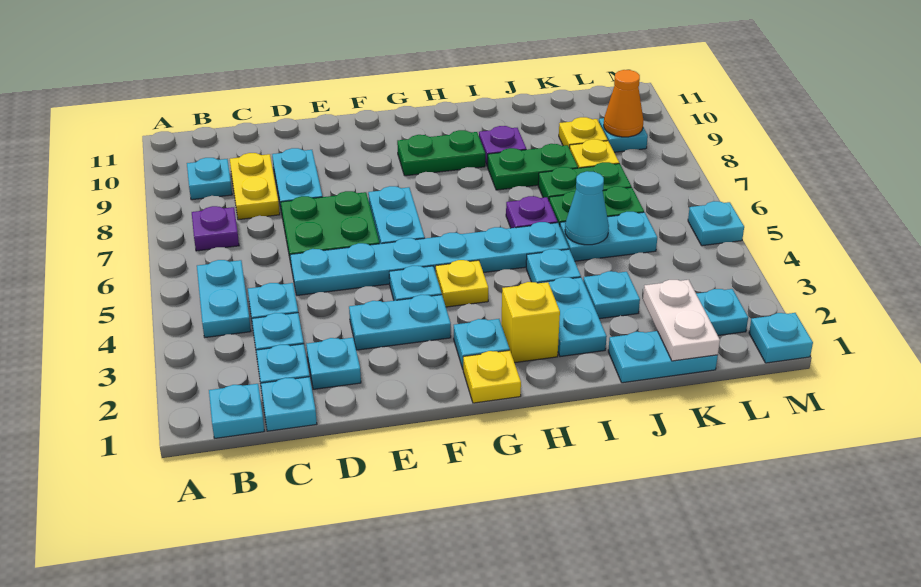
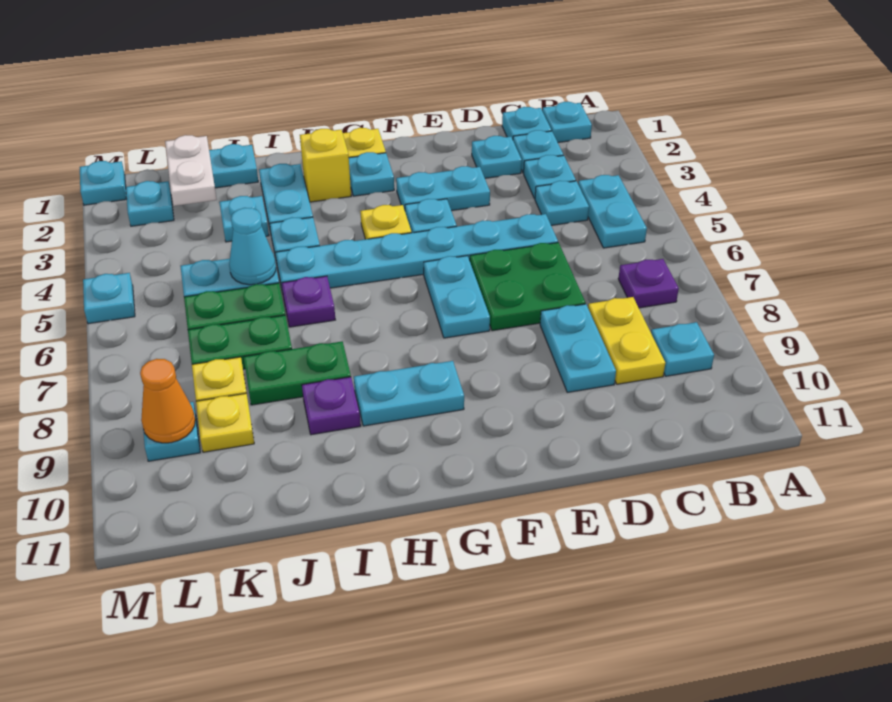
green 1x2 plate [397,130,485,176] -> cyan 1x2 plate [354,361,464,426]

